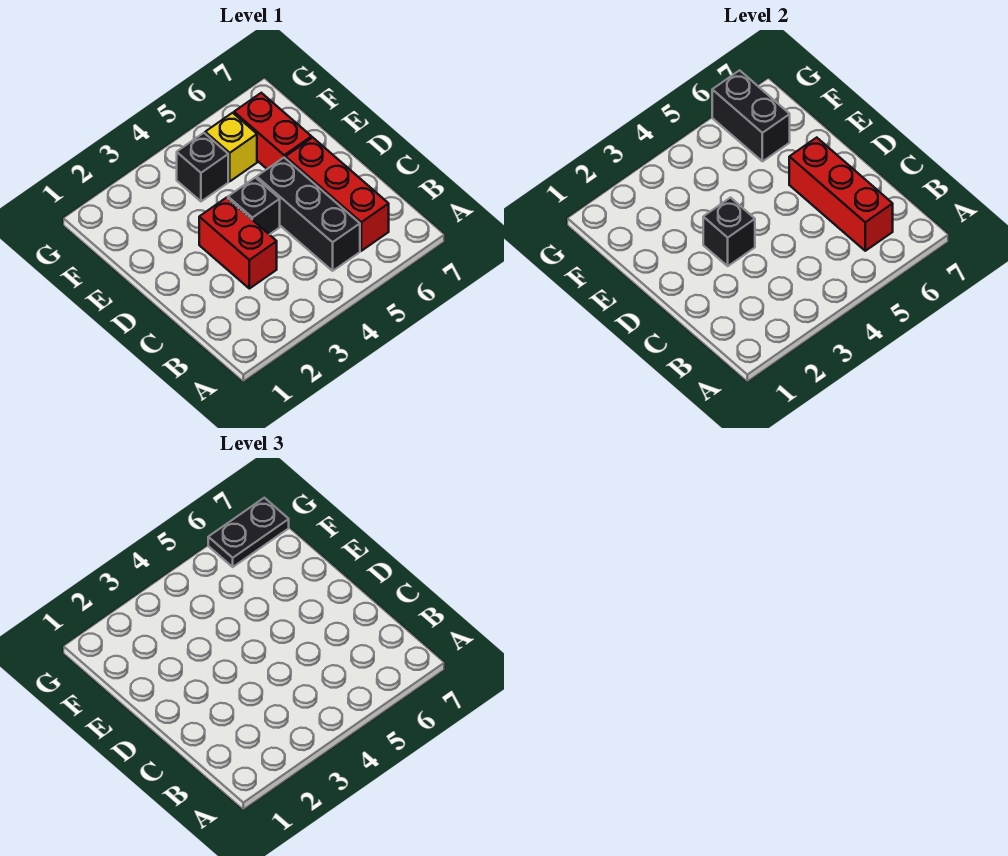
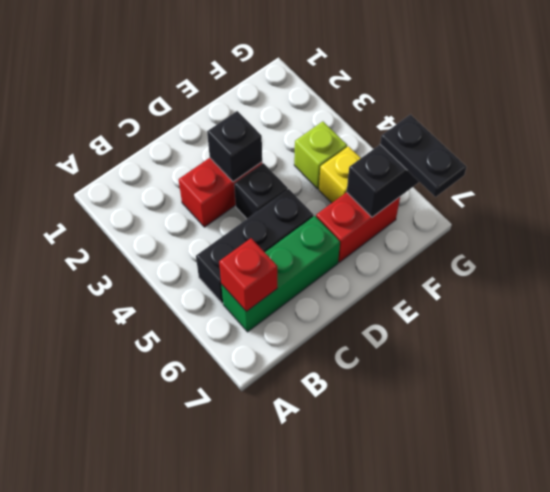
red 1x3 brick [285,138,389,251] -> green 1x3 brick [221,216,340,332]
red 1x3 brick [789,138,893,251] -> red 1x1 brick [219,238,277,312]
black 1x1 brick [177,133,228,201] -> lime 1x1 brick [294,121,347,189]

